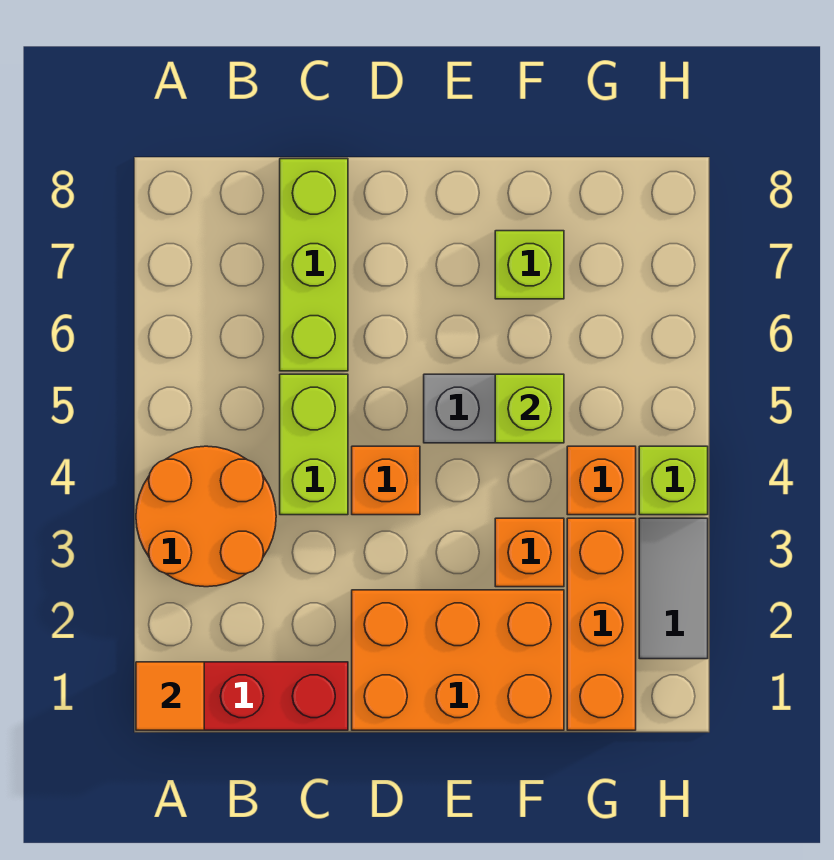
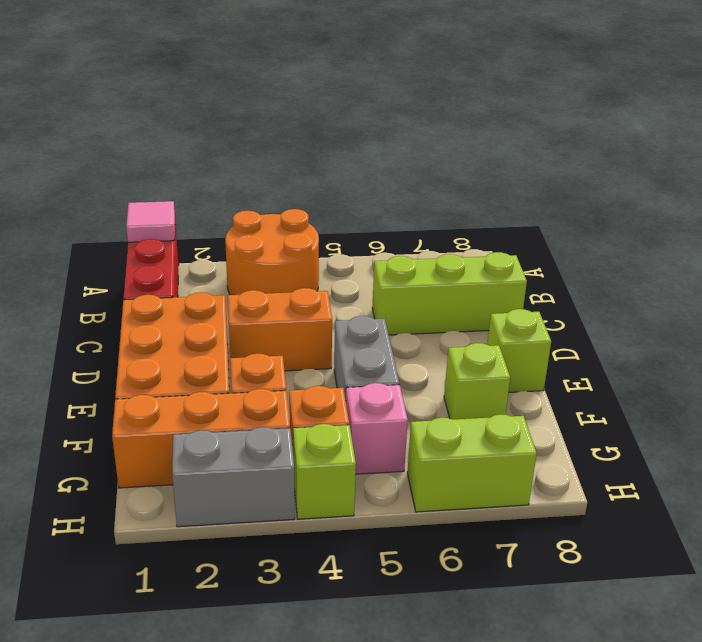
orange 1x1 tile [136,662,204,730] -> pink 1x1 tile [126,201,175,242]
lime 1x2 brick [280,374,348,515] -> lime 1x2 brick moved to [407,414,537,512]
orange 1x1 brick [352,446,420,515] -> orange 1x2 brick [228,288,332,371]
lime 1x1 brick [495,374,564,443] -> lime 1x1 brick moved to [487,309,551,392]
none -> pink 1x1 brick [346,383,408,474]
grey 1x2 tile [639,518,708,659] -> grey 1x2 brick [172,427,295,527]

